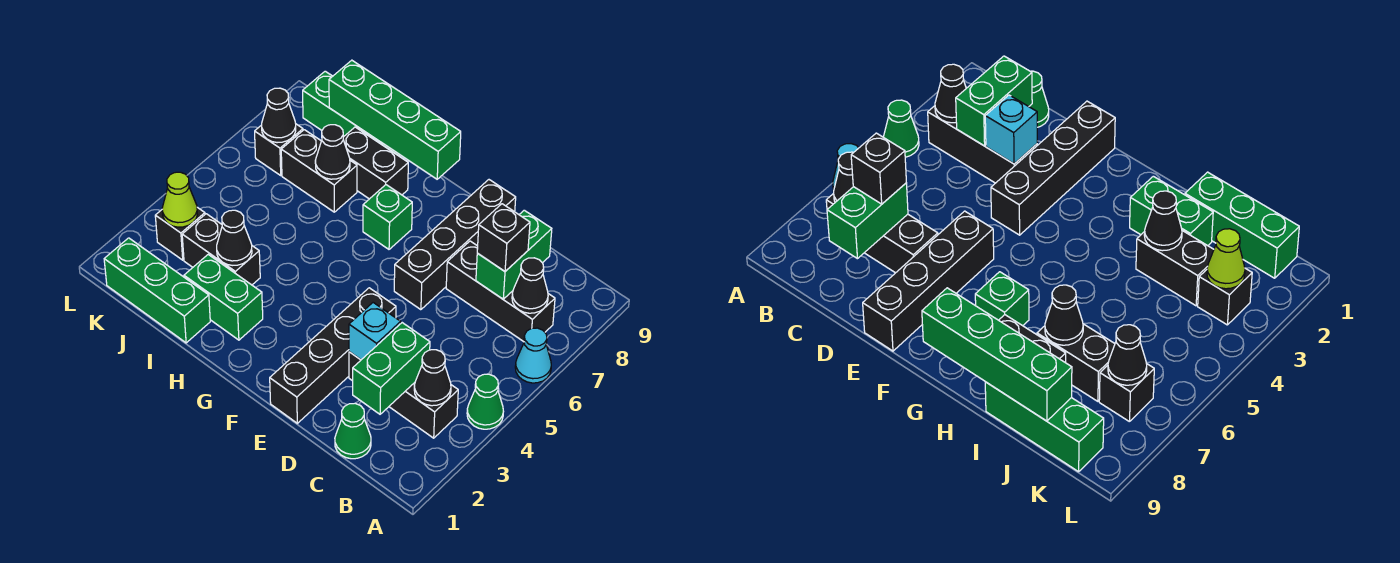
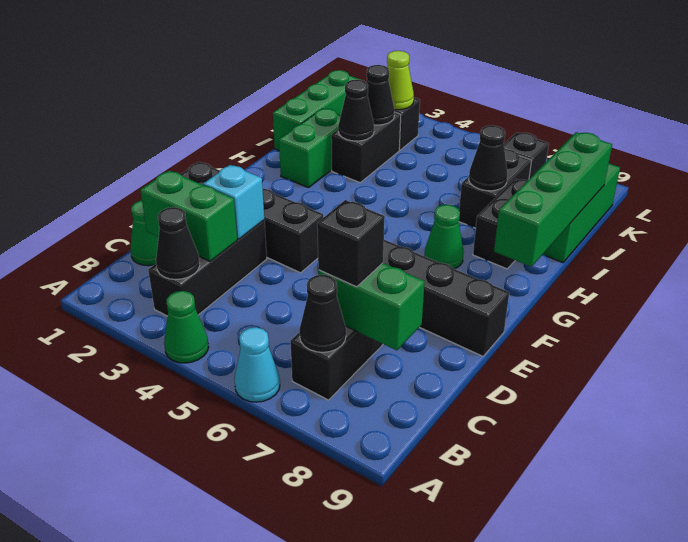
green 1x1 brick [363,185,412,249] -> green 1x1 cone [424,205,464,269]
black 1x1 cone [262,88,296,143] -> black 1x1 cone moved to [367,65,394,125]

